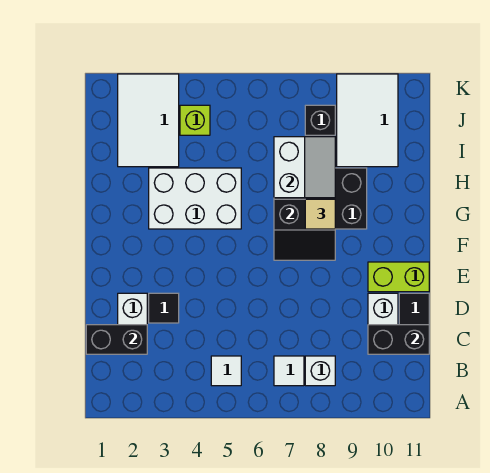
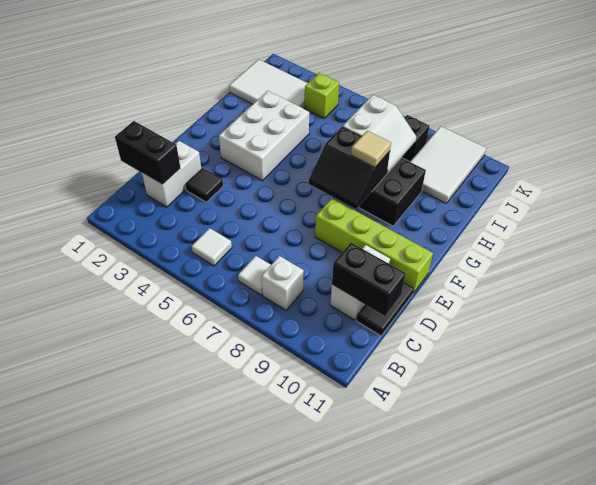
lime 1x2 brick [368,262,429,292] -> lime 1x4 brick [315,198,433,293]
white 2x3 brick [149,168,241,229] -> white 2x3 brick turned to [219,91,309,181]
white 2x3 tile [118,74,179,167] -> white 2x3 tile turned to [229,59,308,108]

